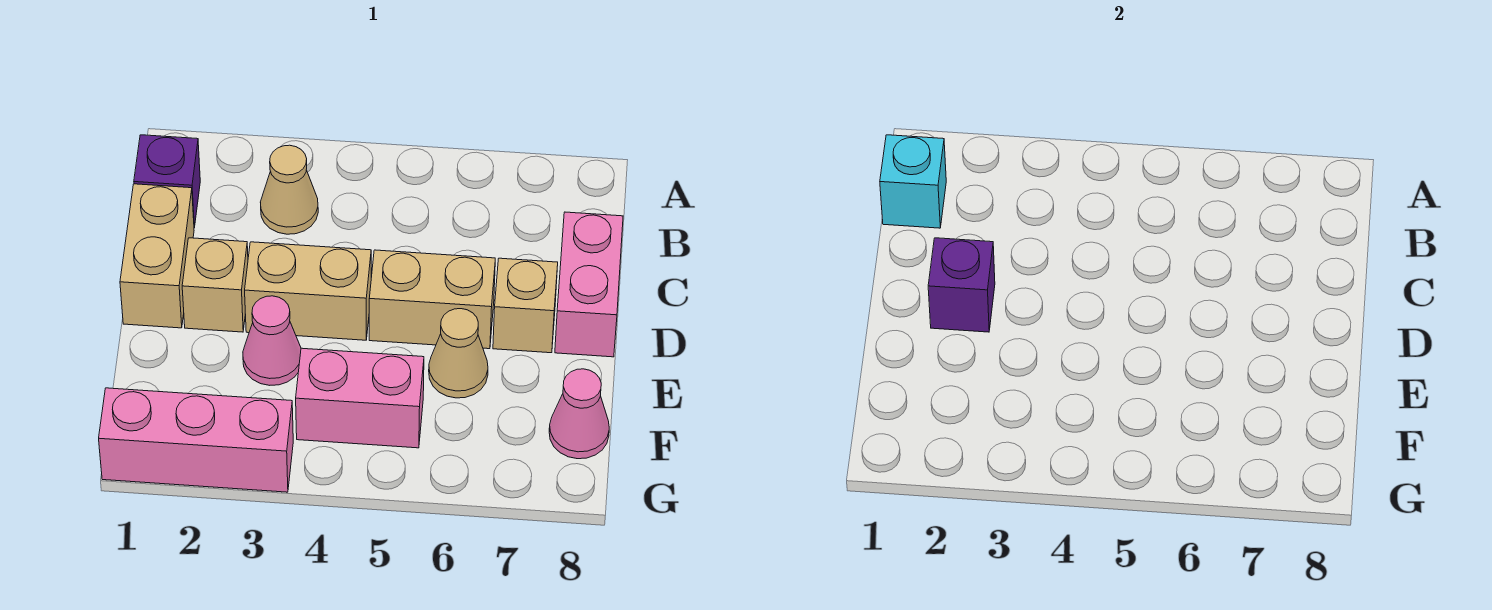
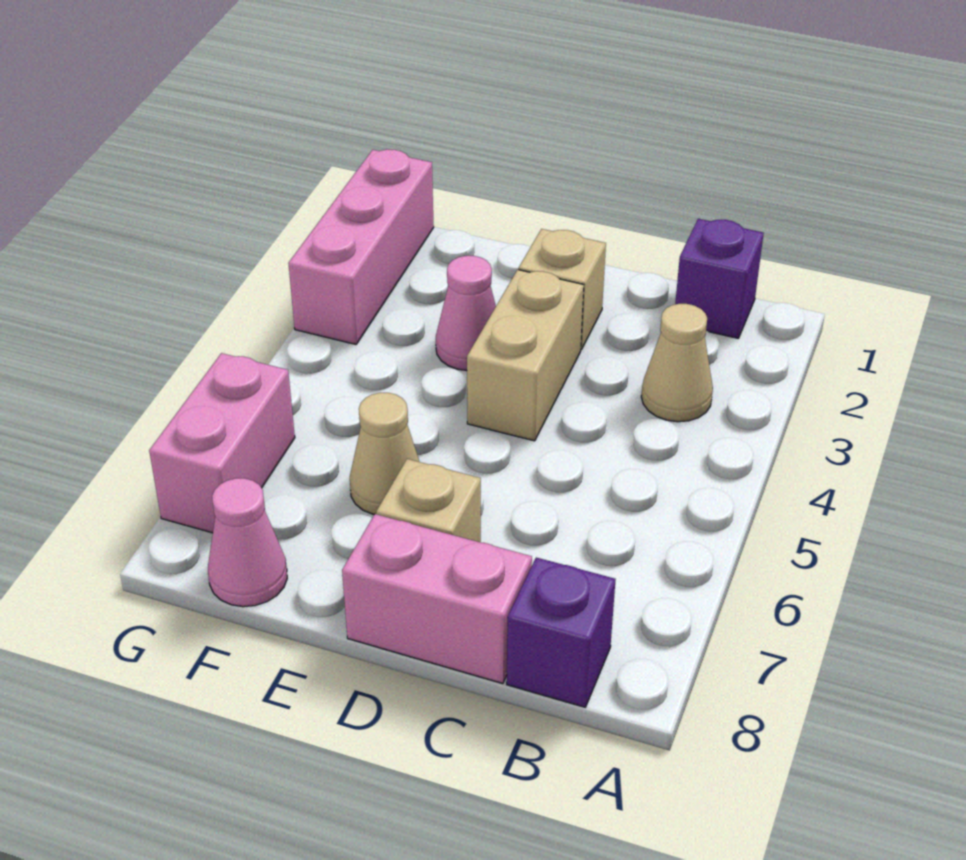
cyan 1x1 brick [880,135,946,228] -> none
tan 1x2 brick [120,184,194,328] -> none
purple 1x1 brick [928,238,995,332] -> purple 1x1 brick moved to [507,557,616,707]
tan 1x2 brick [369,250,495,349] -> none
pink 1x2 brick [296,348,424,448] -> pink 1x2 brick moved to [149,353,295,533]

